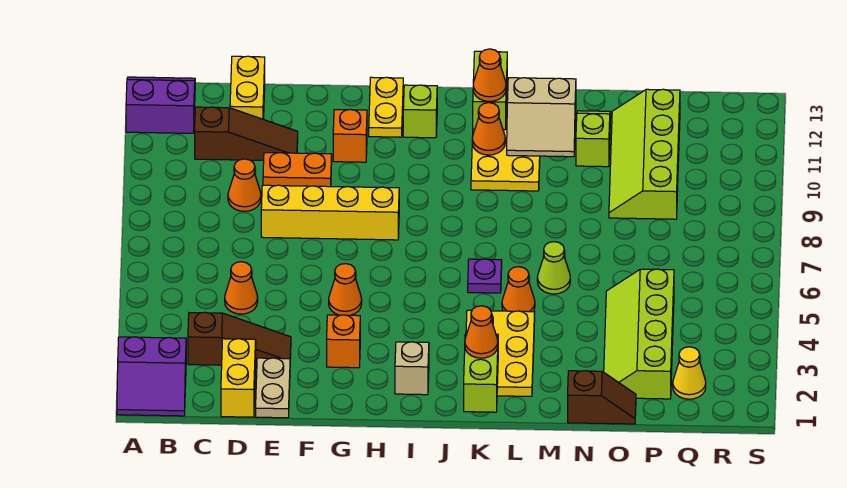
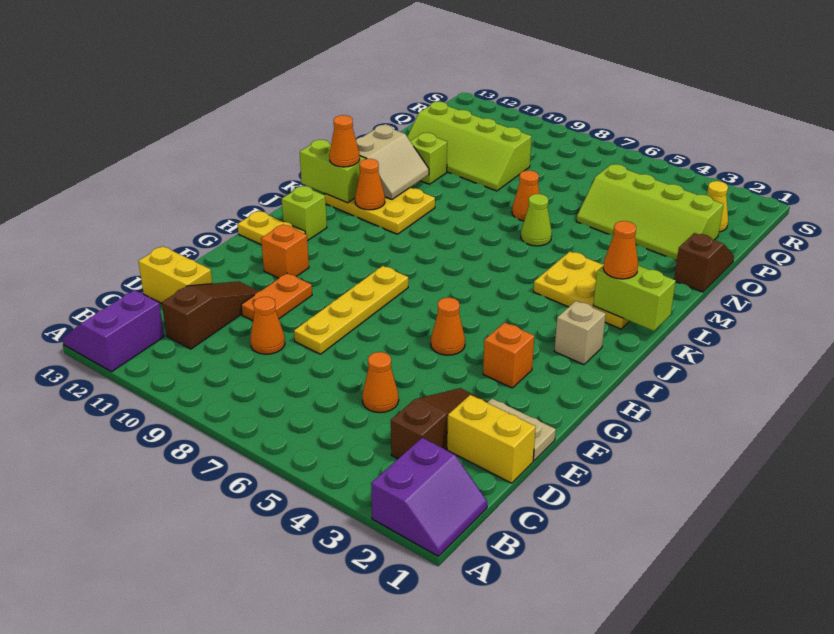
yellow 1x4 brick [261,185,399,240] -> yellow 1x4 plate [294,266,408,354]
purple 1x1 plate [468,259,502,293] -> none
orange 1x1 cone [502,267,535,312] -> orange 1x1 cone moved to [512,170,540,221]

